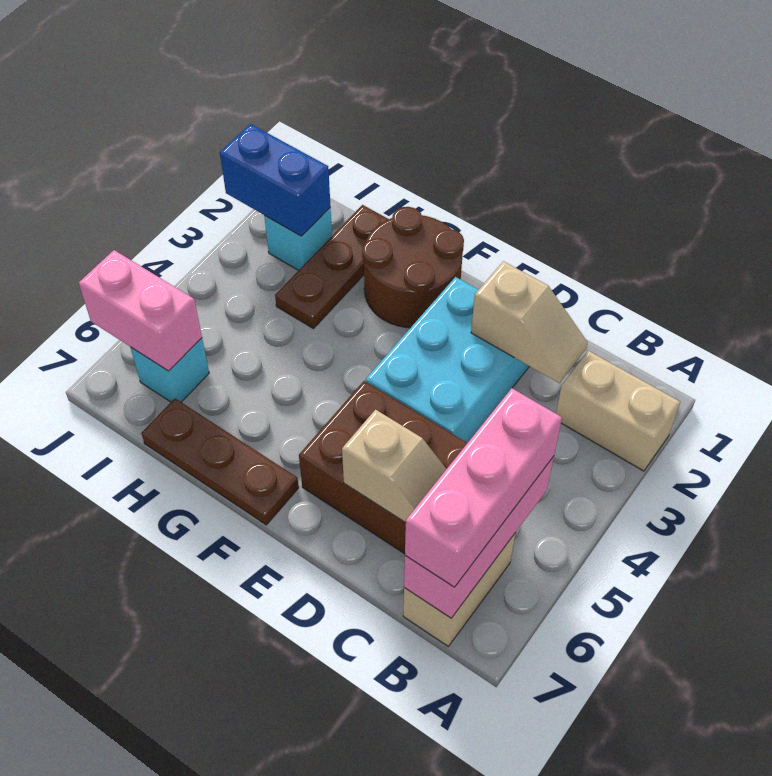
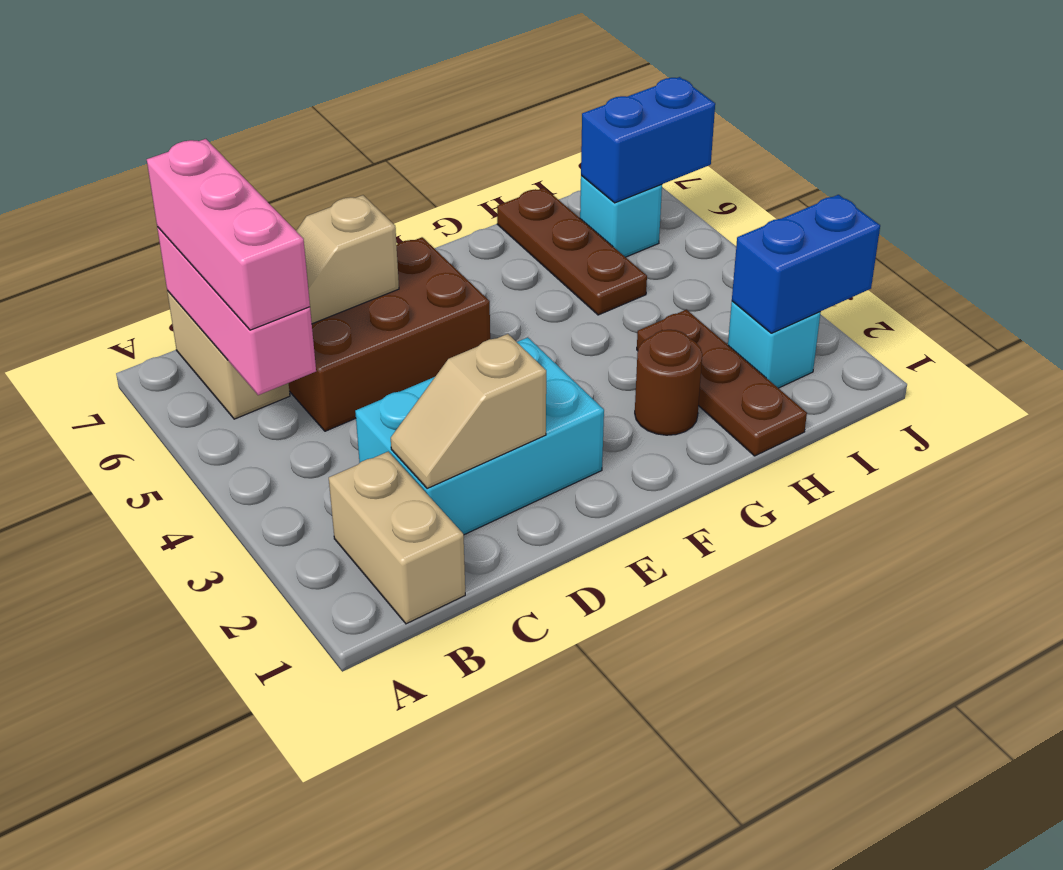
tan 1x2 brick [556,351,680,471] -> tan 1x2 brick turned to [329,452,465,624]
cyan 2x3 brick [366,277,529,443] -> cyan 2x3 brick turned to [355,337,604,535]
brown 2x2 round brick [362,207,464,328] -> brown 1x1 round brick [635,330,702,435]
brown 1x3 plate [141,399,299,525] -> brown 1x3 plate turned to [497,188,647,315]
pink 1x2 brick [79,250,202,371] -> blue 1x2 brick [581,77,715,203]

